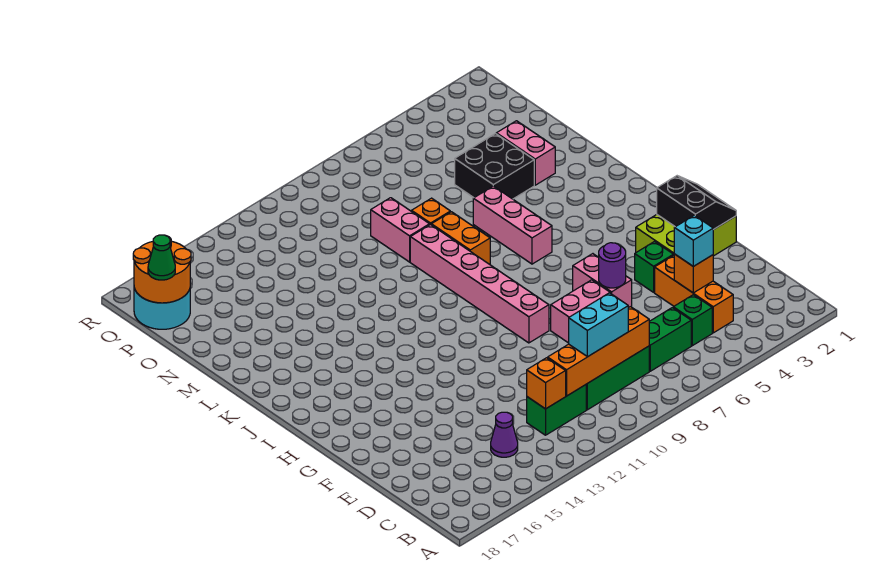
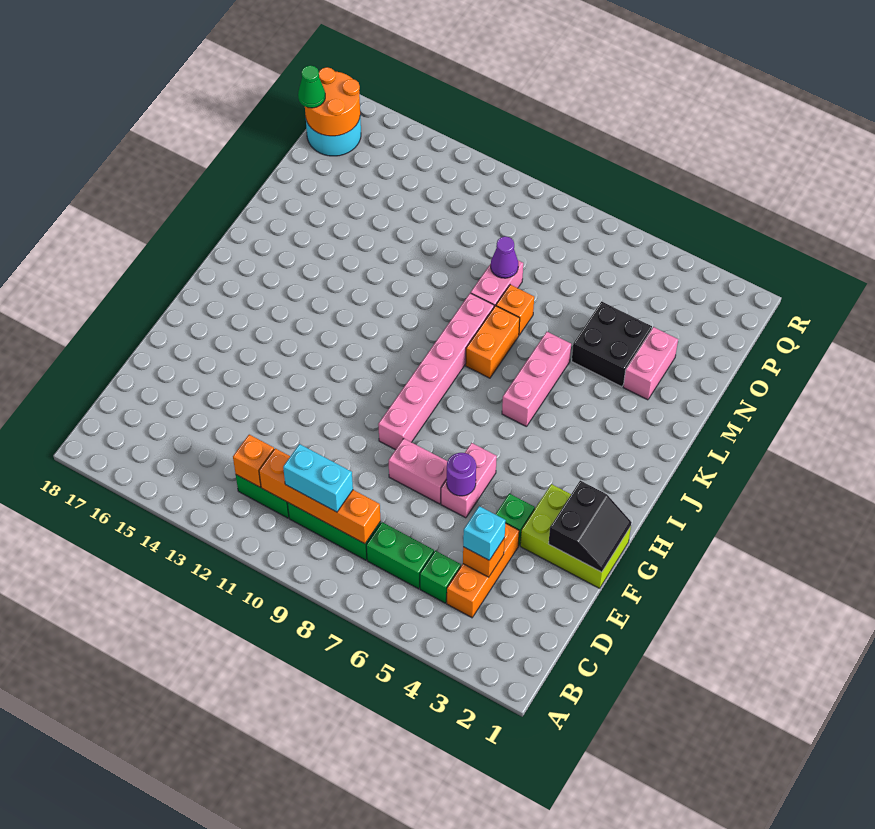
purple 1x1 cone [491,412,518,457] -> purple 1x1 cone moved to [491,236,518,278]

